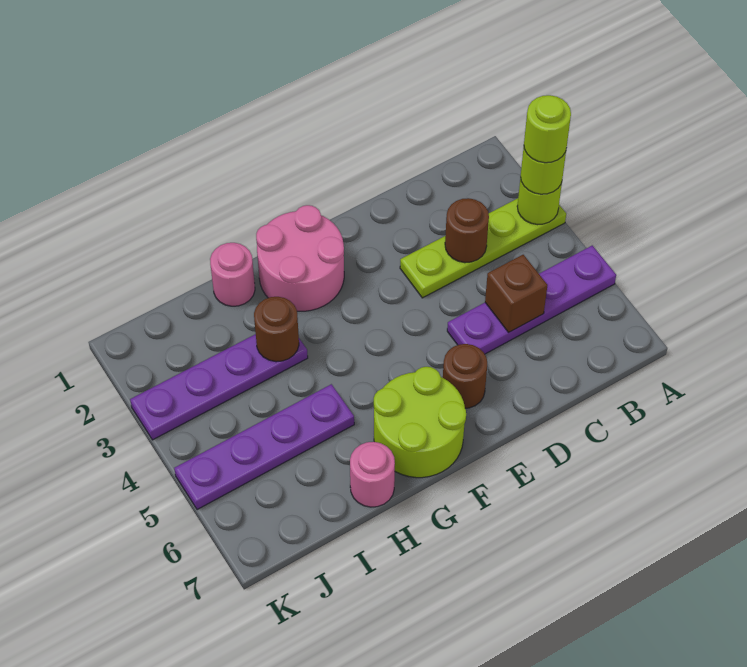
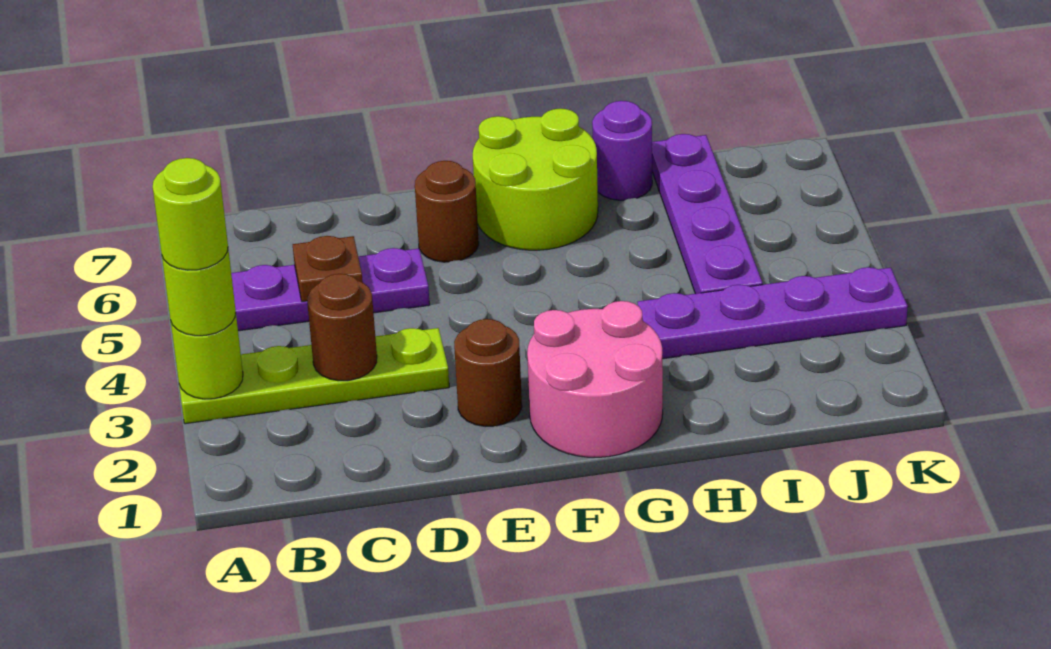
brown 1x1 brick [485,255,547,332] -> brown 1x1 plate [293,236,363,302]
pink 1x1 round brick [210,243,255,306] -> none
brown 1x1 round brick [254,297,299,362] -> brown 1x1 round brick moved to [454,319,522,427]
purple 1x4 plate [174,384,354,510] -> purple 1x4 plate turned to [652,134,763,294]
pink 1x1 round brick [350,442,395,507] -> purple 1x1 round brick [592,101,652,200]

